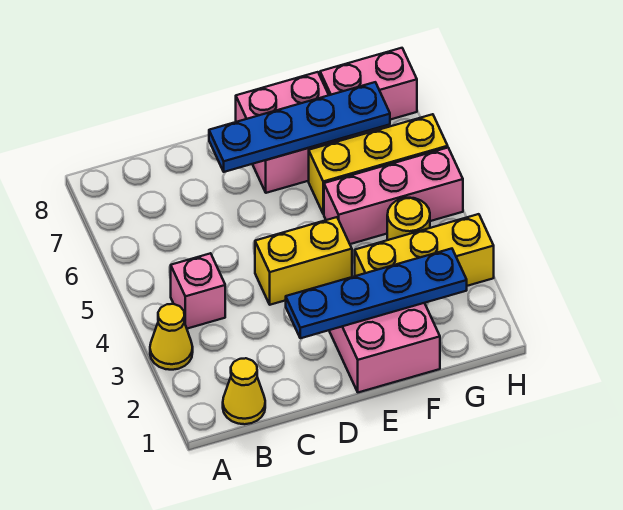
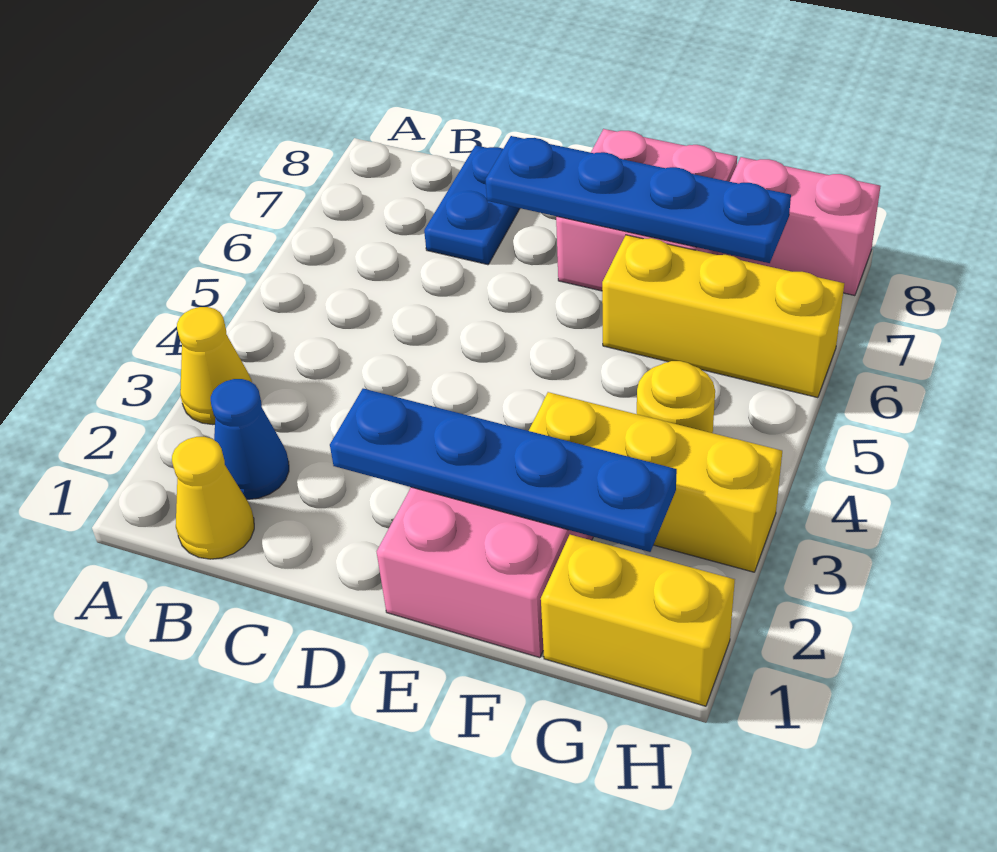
none -> blue 1x1 cone [211,379,289,499]
pink 1x1 brick [171,253,225,329] -> none
none -> blue 1x2 plate [424,145,520,265]
yellow 1x2 brick [255,217,352,305] -> yellow 1x2 brick moved to [541,535,735,706]
pink 1x3 brick [324,148,463,244] -> none

